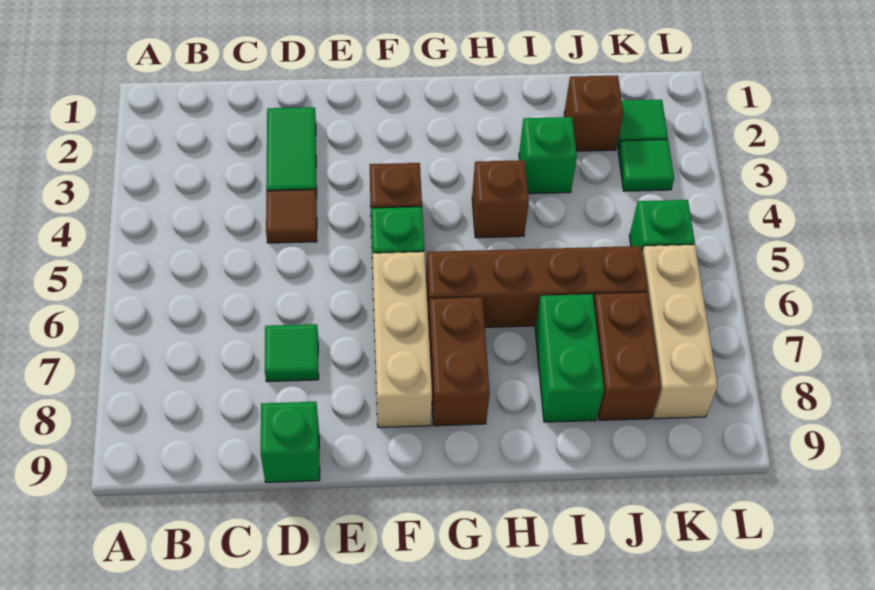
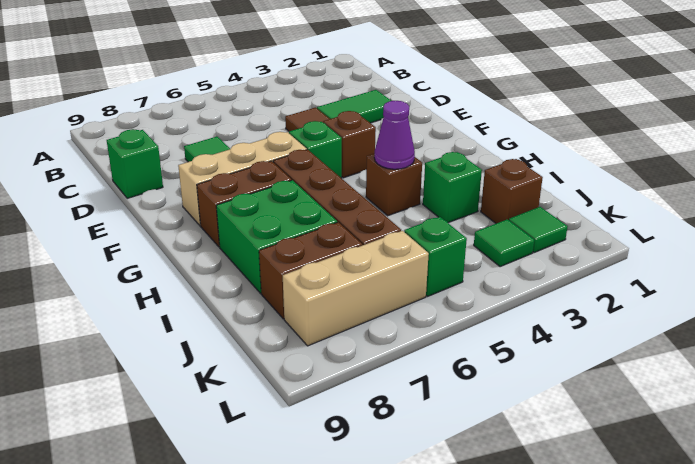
none -> purple 1x1 cone [374,101,415,169]
green 1x2 brick [535,294,604,422] -> green 2x2 brick [216,180,337,293]

